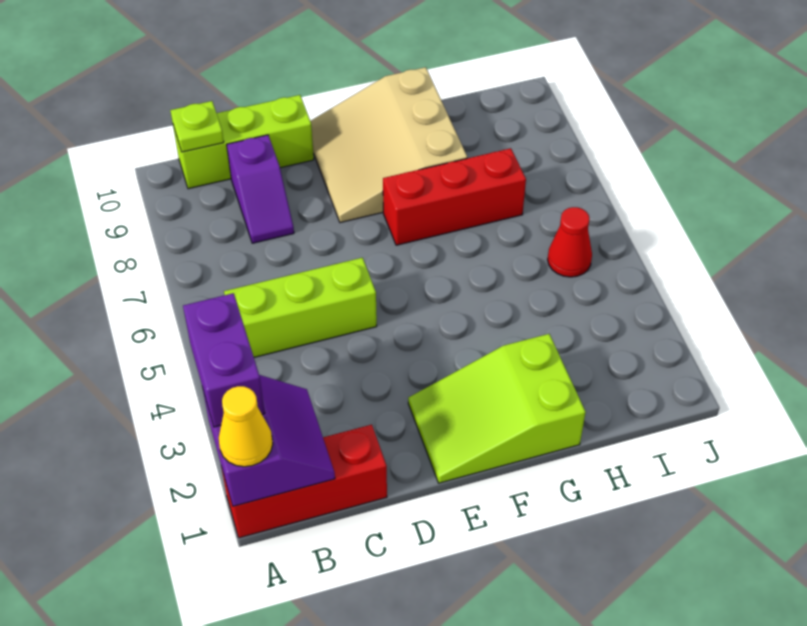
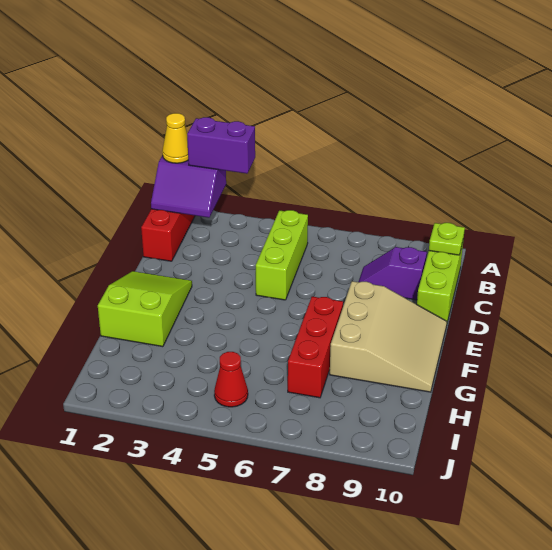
tan 3x3 slope [310,67,467,223] -> tan 3x3 slope turned to [330,281,447,392]

